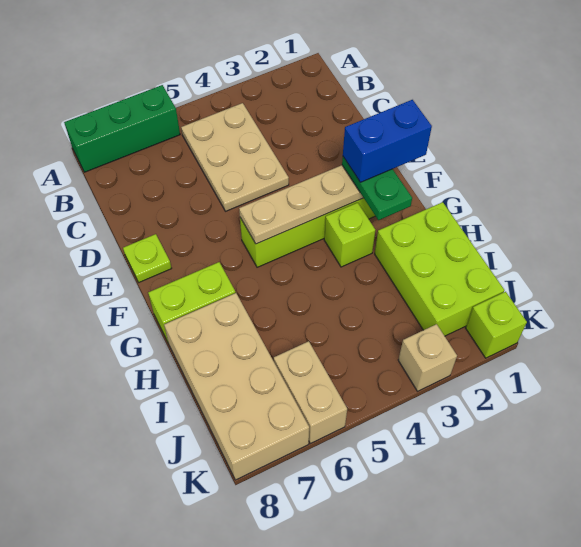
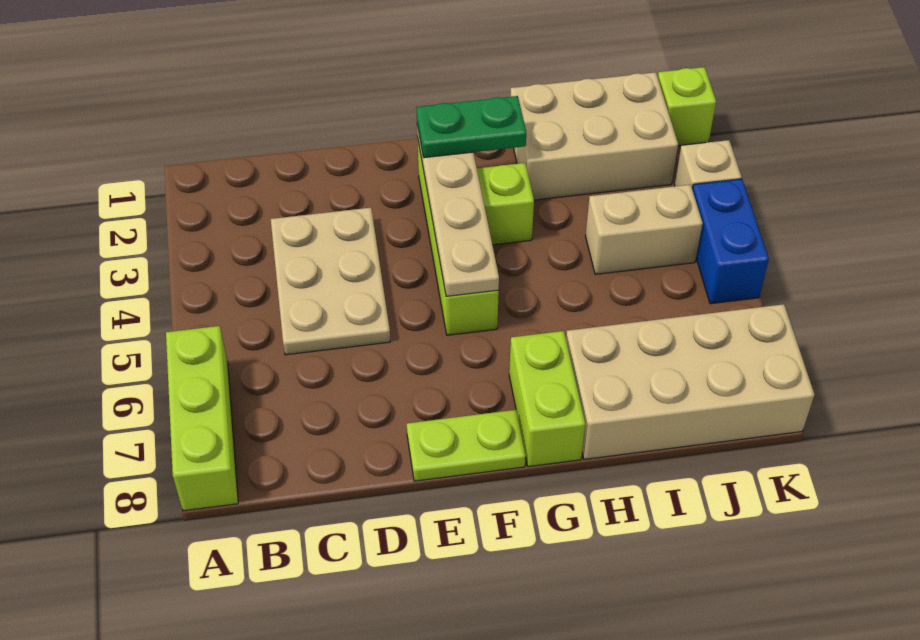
green 1x3 brick [64,85,180,172] -> lime 1x3 brick [166,326,238,511]
tan 2x3 plate [181,103,289,211] -> tan 2x3 plate turned to [271,208,390,355]
lime 1x1 plate [123,234,172,282] -> lime 1x2 plate [407,410,526,481]
blue 1x2 brick [343,100,432,182] -> blue 1x2 brick moved to [692,179,769,304]
lime 2x3 brick [375,202,504,336] -> tan 2x3 brick [510,72,678,200]
tan 1x2 brick [274,341,347,443] -> tan 1x2 brick moved to [585,185,703,274]

